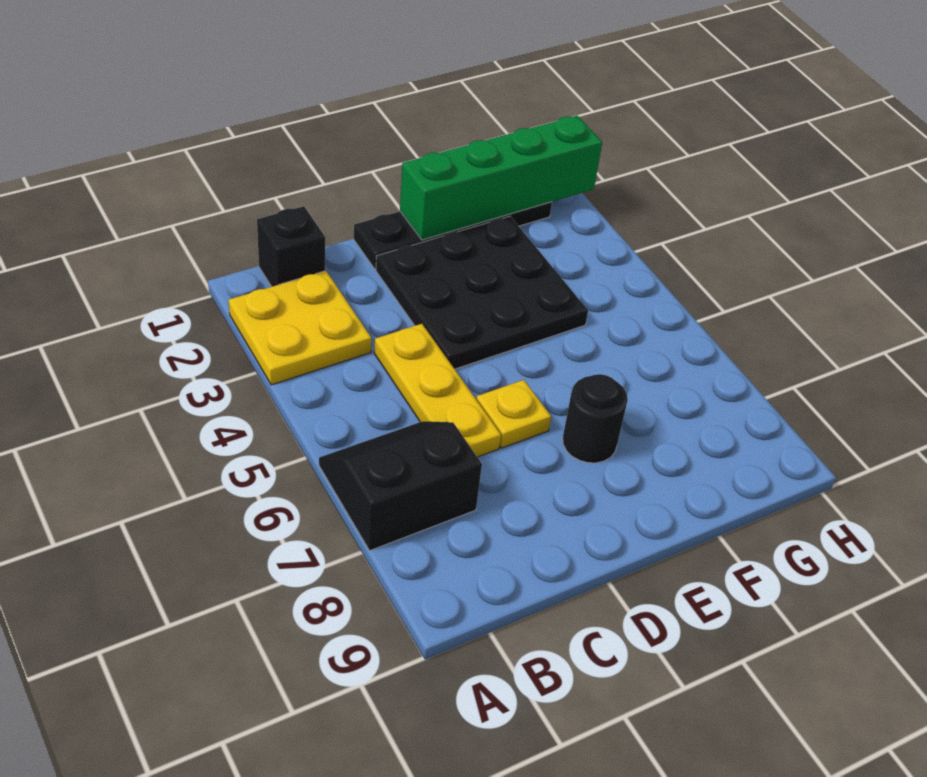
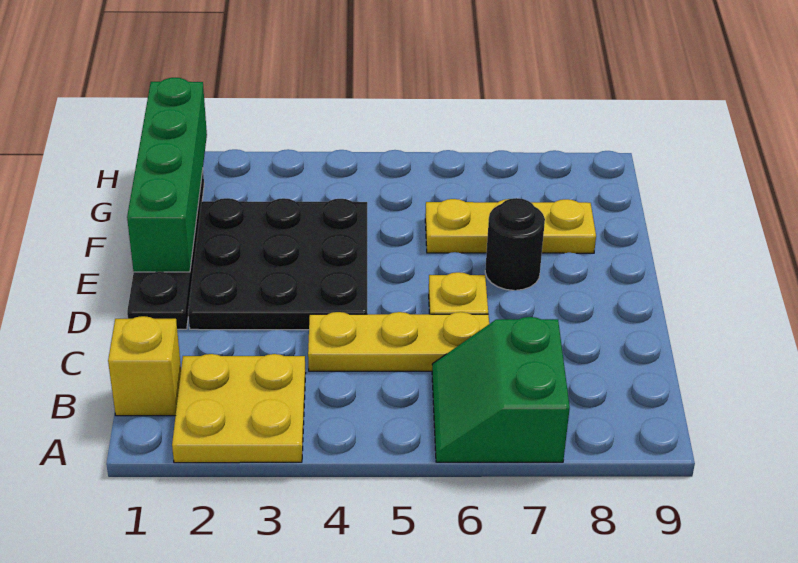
black 2x2 slope [319,421,482,551] -> green 2x2 slope [432,317,570,462]
black 1x1 brick [257,206,325,287] -> yellow 1x1 brick [108,316,181,416]
none -> yellow 1x3 plate [425,199,596,253]

